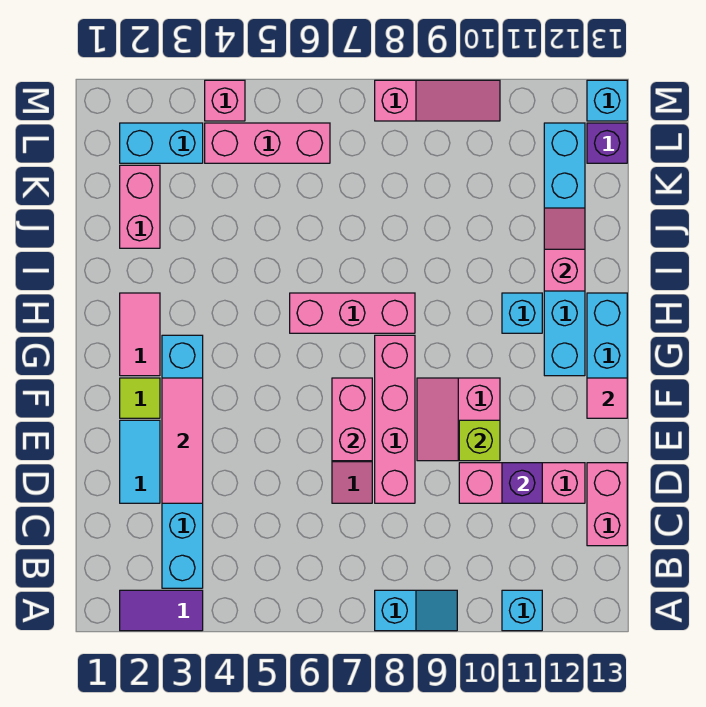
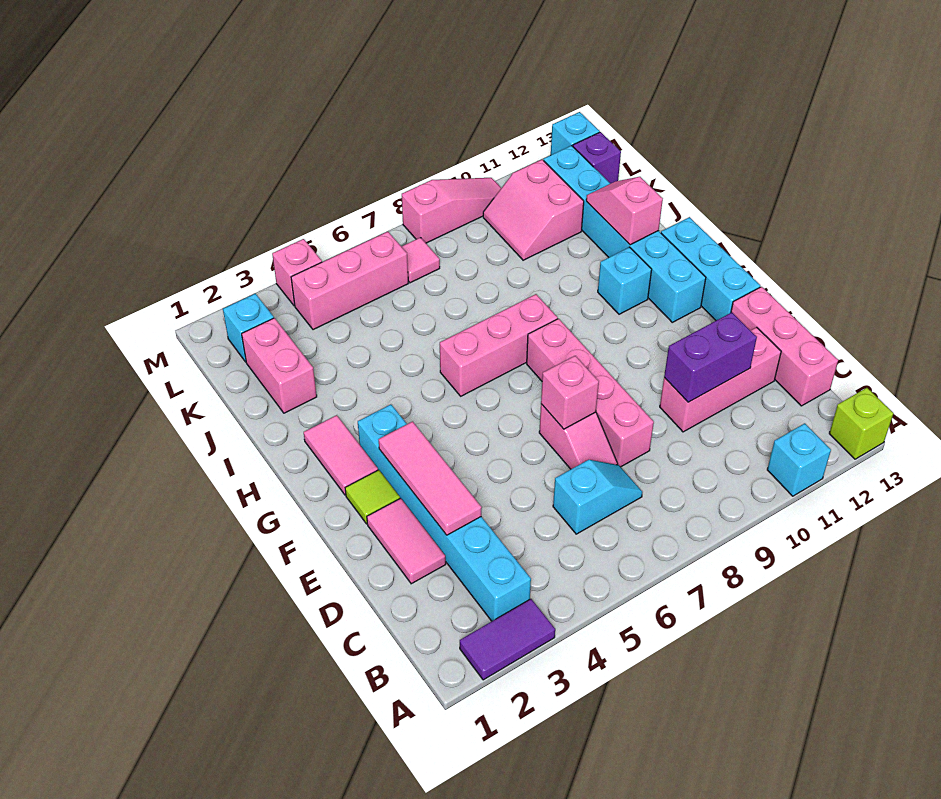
cyan 1x2 slope [375,590,457,631] -> cyan 1x2 slope moved to [553,460,642,534]
pink 1x2 brick [587,463,627,546] -> pink 1x3 brick [731,287,838,406]
cyan 1x2 tile [120,420,160,503] -> pink 1x2 tile [367,498,446,584]
purple 1x1 brick [502,463,542,503] -> purple 1x2 brick [664,312,757,402]
pink 1x2 brick [332,378,372,461] -> pink 1x1 brick [541,356,599,429]
pink 2x2 slope [417,378,500,461] -> pink 2x2 slope moved to [483,160,584,260]
lime 1x1 brick [459,420,500,461] -> lime 1x1 brick moved to [829,388,893,459]
pink 1x1 tile [587,378,627,418] -> pink 1x1 tile moved to [401,238,440,283]
cyan 1x2 brick [120,123,203,163] -> cyan 1x1 brick [223,293,274,362]

